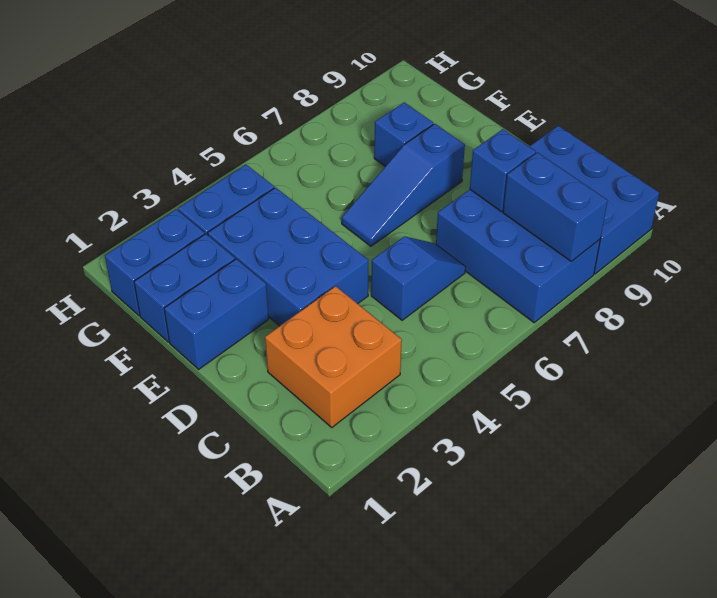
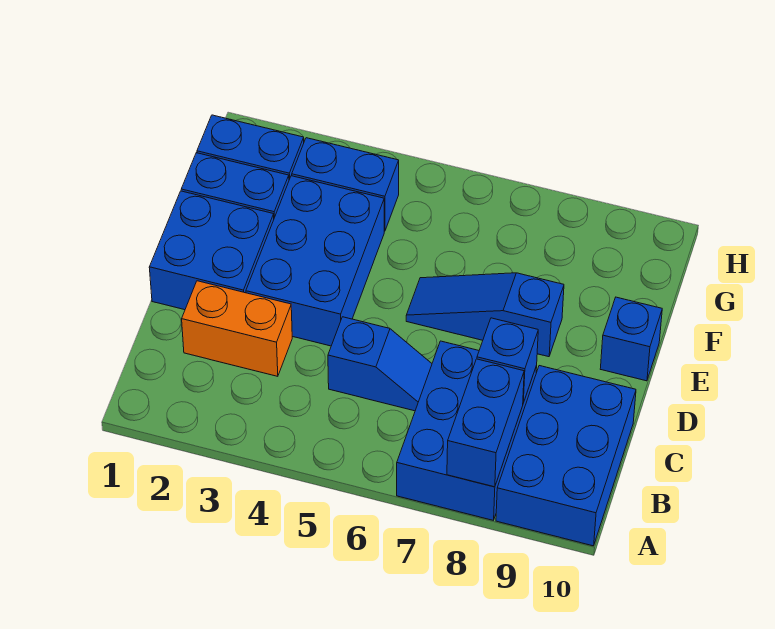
orange 2x2 brick [265,286,402,427] -> orange 1x2 brick [182,281,292,376]
blue 1x2 brick [164,259,269,369] -> blue 2x2 brick [149,191,274,310]
blue 1x1 brick [374,102,433,167] -> blue 1x1 brick moved to [600,297,662,381]

